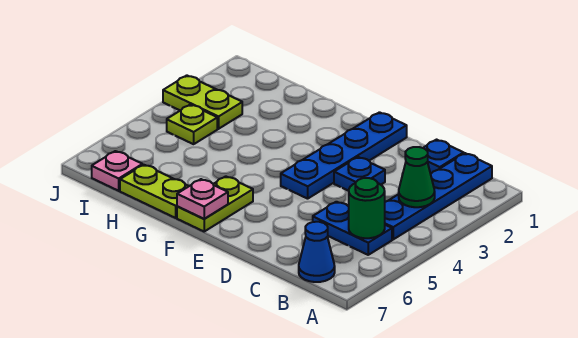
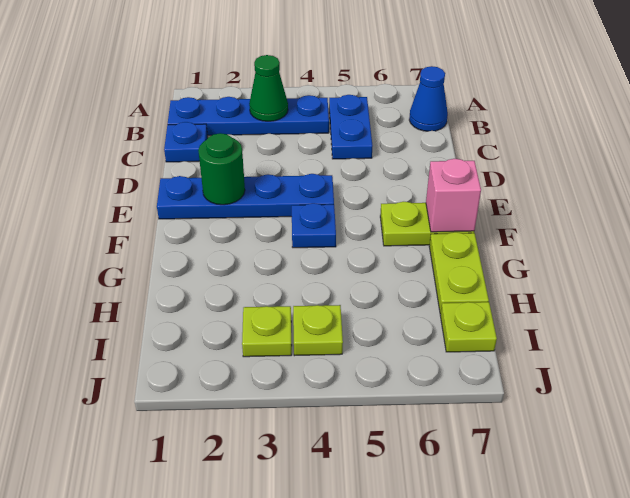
green 1x1 round brick [349,178,385,238] -> green 1x1 round brick moved to [198,133,245,205]
blue 1x1 plate [334,157,385,191] -> blue 1x1 plate moved to [292,203,336,248]
pink 1x1 plate [177,179,228,219] -> pink 1x1 brick [426,159,481,232]
lime 1x2 plate [163,75,242,129] -> lime 1x1 plate [242,306,292,357]
pink 1x1 plate [92,151,142,191] -> lime 1x1 plate [440,302,497,352]

